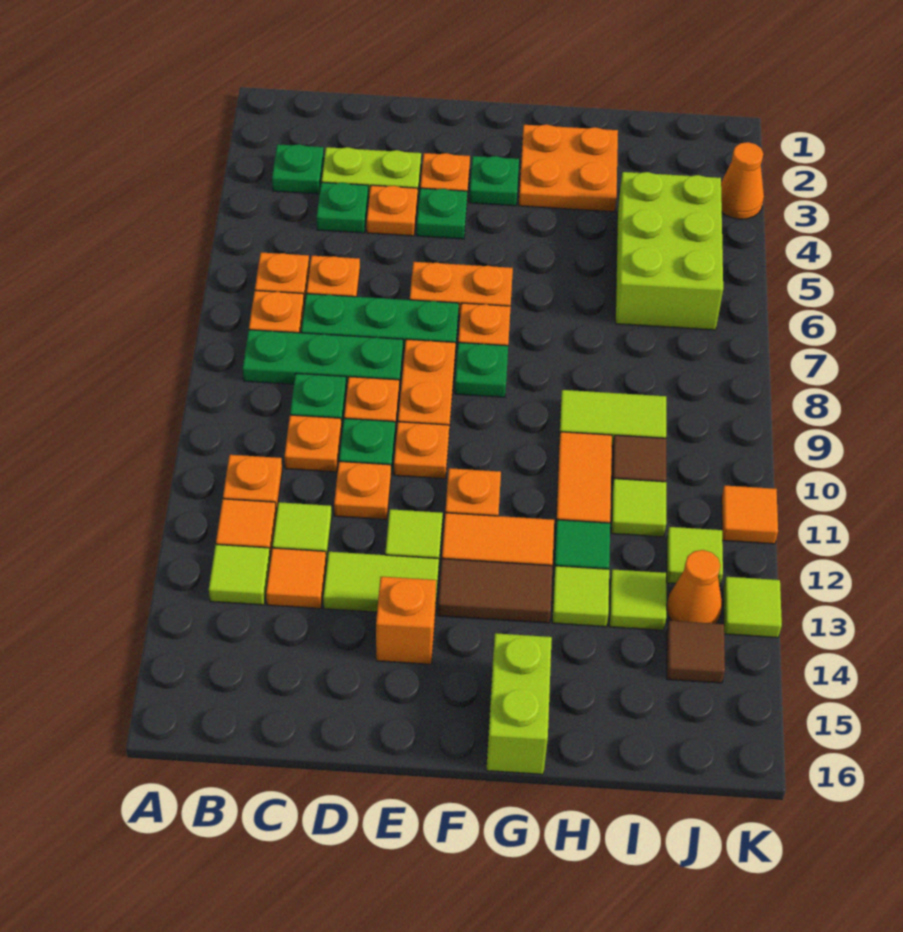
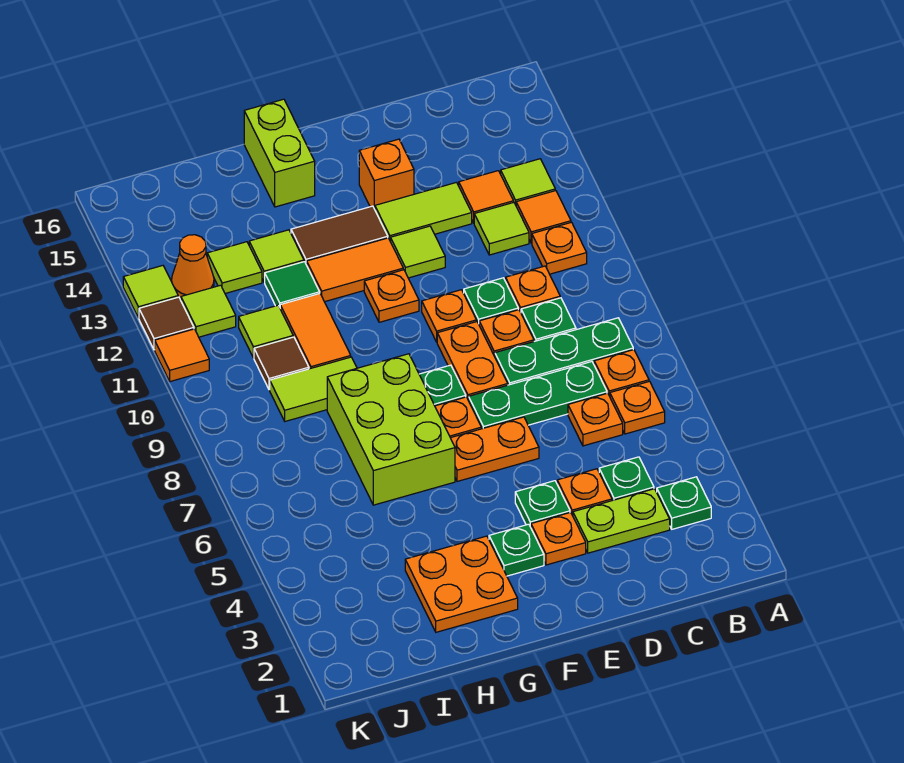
orange 1x1 plate [334,461,391,520] -> none
lime 2x3 brick [615,172,723,330] -> lime 2x3 brick moved to [327,354,455,505]
brown 1x1 tile [667,621,725,683] -> brown 1x1 tile moved to [139,297,194,350]
orange 1x1 cone [721,142,764,219] -> none

